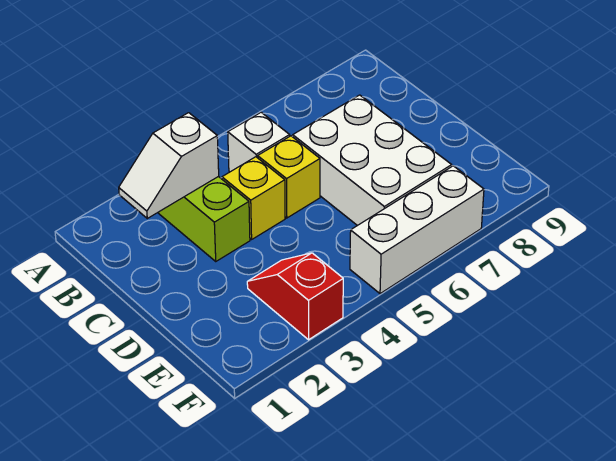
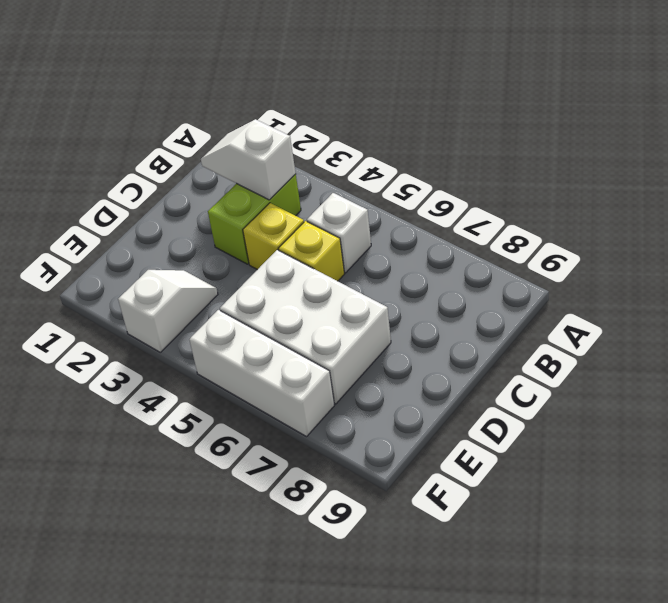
white 2x3 brick [293,95,452,226] -> white 2x3 brick turned to [220,250,391,404]
red 1x2 slope [247,253,343,340] -> white 1x2 slope [118,270,218,352]

